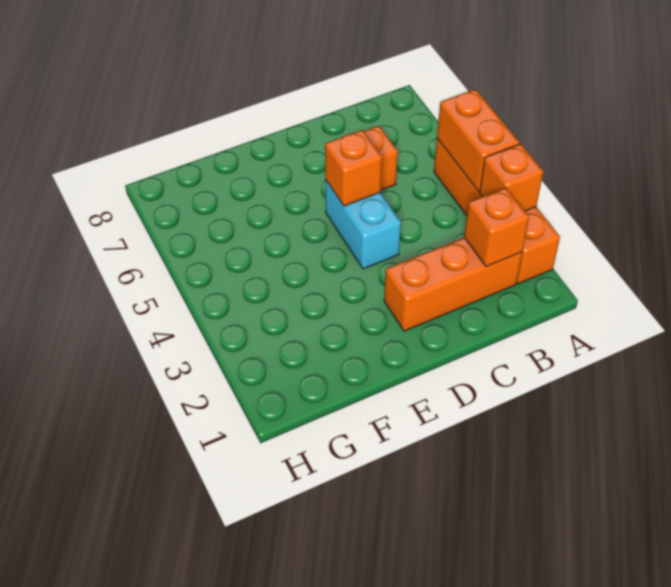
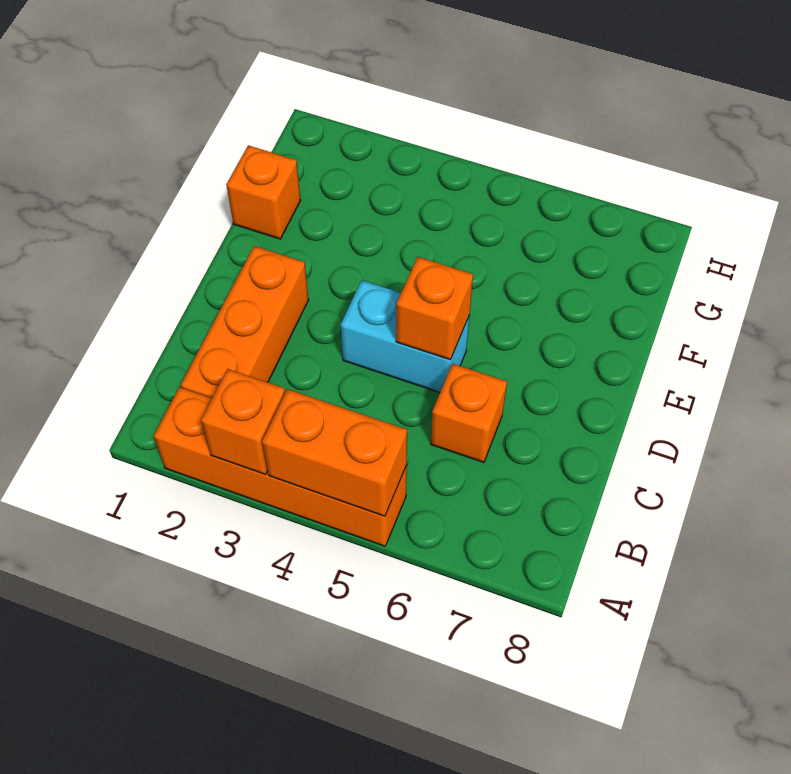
orange 1x1 brick [464,188,529,267] -> orange 1x1 brick moved to [226,145,301,239]

